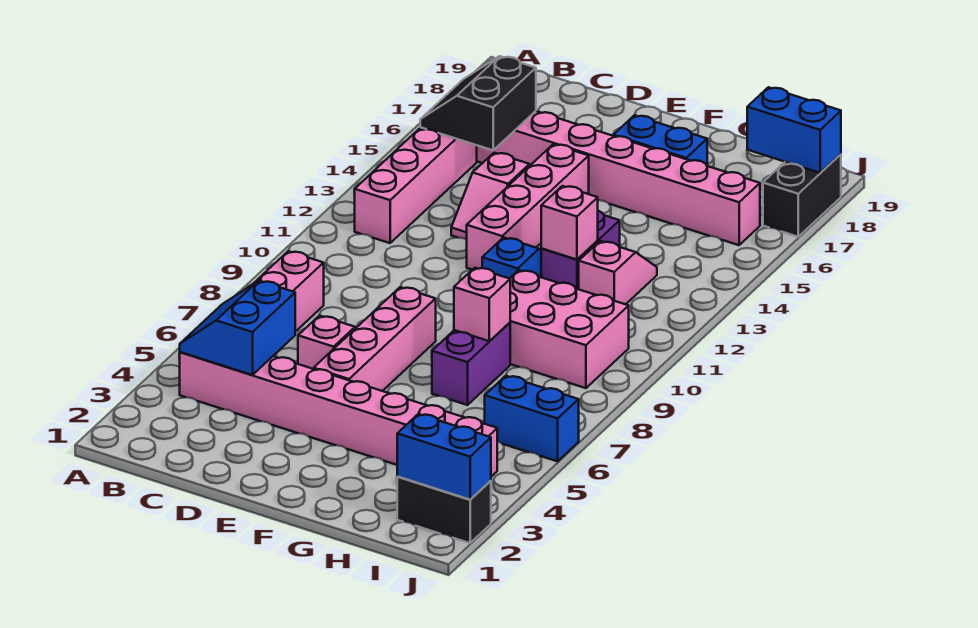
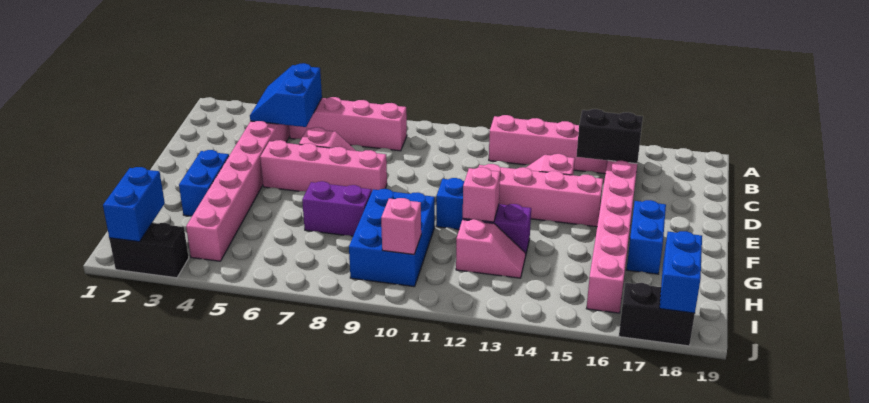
blue 2x2 slope [180,281,295,375] -> blue 2x2 slope turned to [250,63,322,127]
pink 1x1 brick [454,268,510,341] -> pink 1x1 brick moved to [381,198,421,255]
pink 2x3 brick [510,270,629,388] -> blue 2x3 brick [349,189,435,287]
black 1x2 brick [397,477,491,543] -> black 1x2 brick turned to [109,223,189,278]
blue 1x2 brick [485,376,579,461] -> blue 1x2 brick moved to [179,150,229,216]

